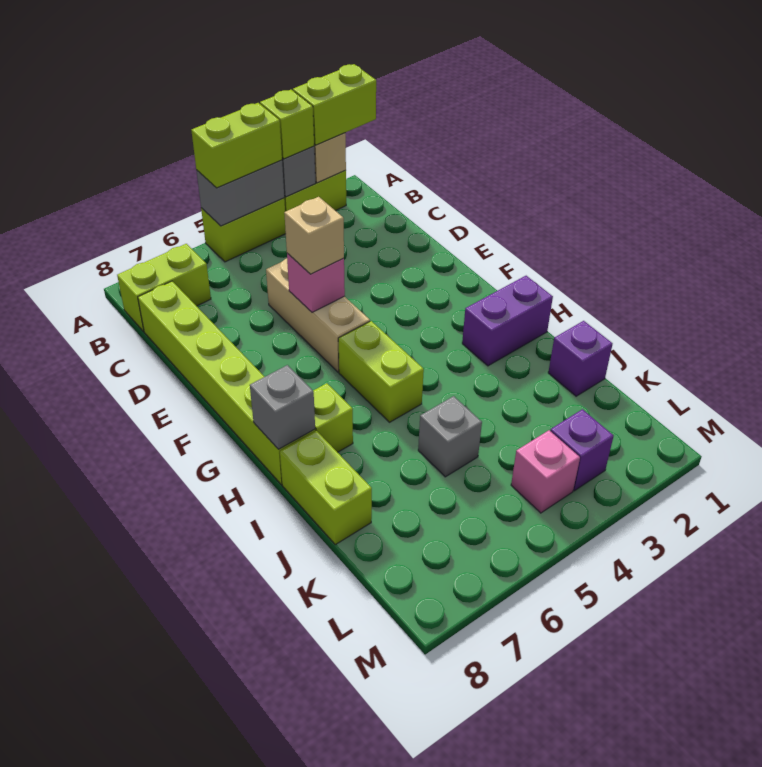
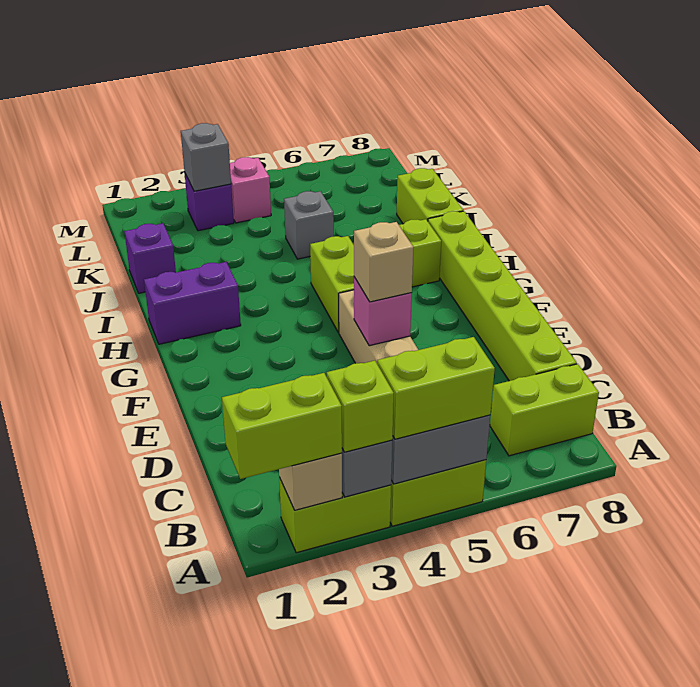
grey 1x1 brick [250,365,315,449] -> grey 1x1 brick moved to [181,123,231,191]

